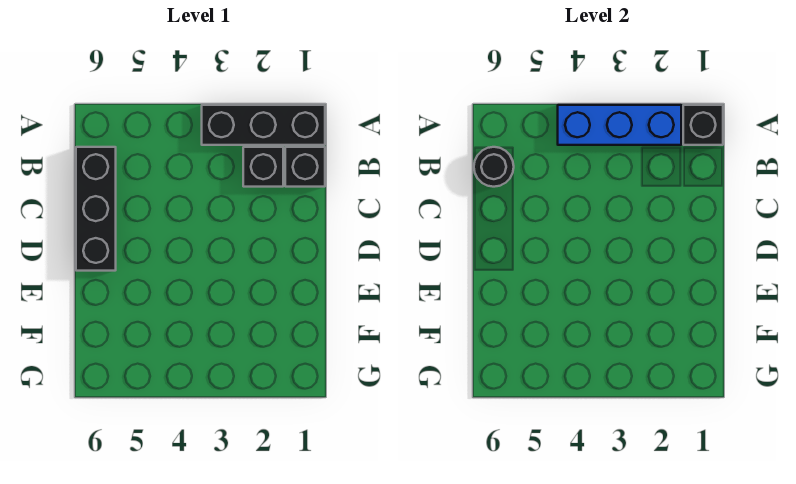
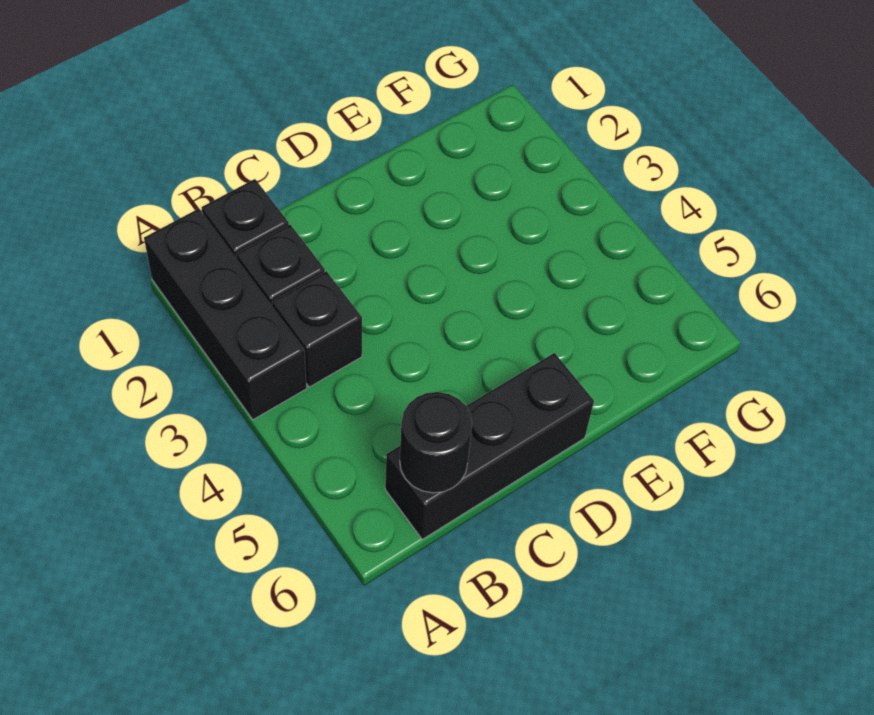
black 1x1 brick [683,105,723,145] -> black 1x1 brick moved to [272,271,362,387]
blue 1x3 brick [558,105,681,145] -> none

